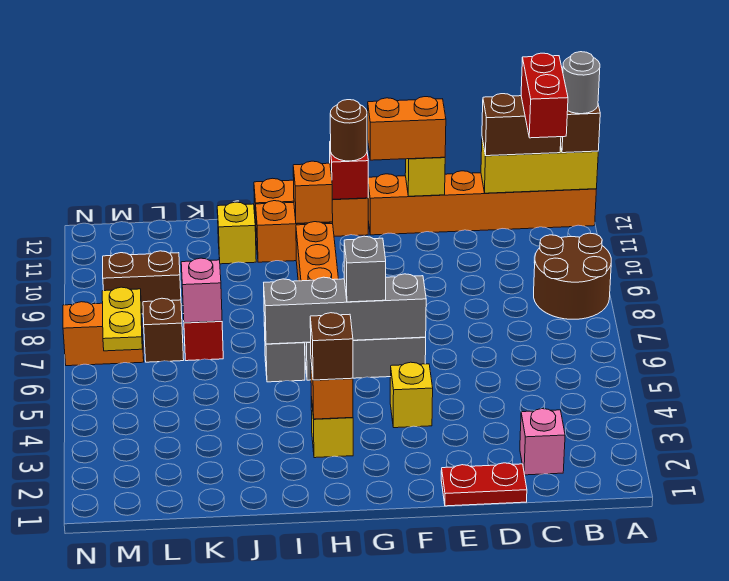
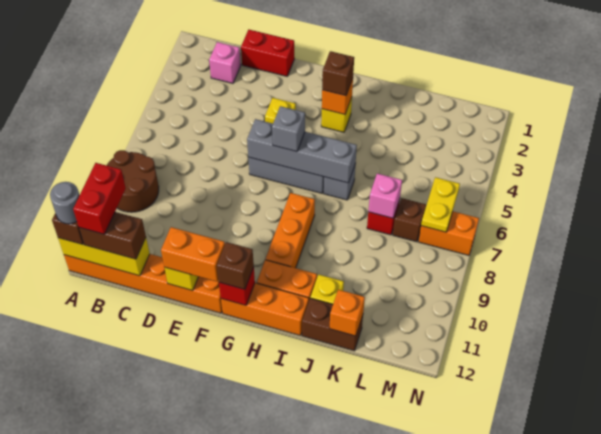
red 1x2 plate [441,463,527,506] -> red 1x2 brick [241,30,295,76]
brown 1x1 round brick [330,100,367,161] -> brown 1x1 brick [217,242,254,289]
orange 1x1 brick [293,161,333,223] -> orange 1x1 brick moved to [330,290,365,336]
brown 1x2 brick [103,251,181,314] -> brown 1x2 brick moved to [302,298,363,351]

